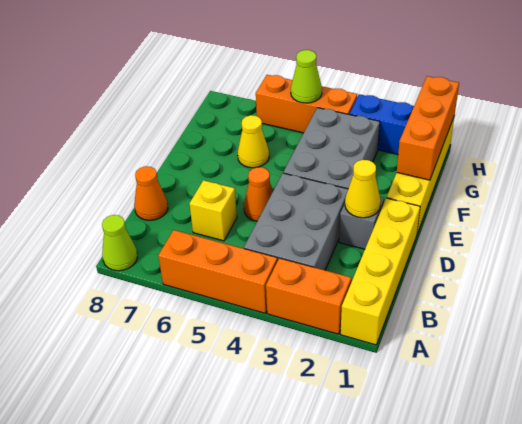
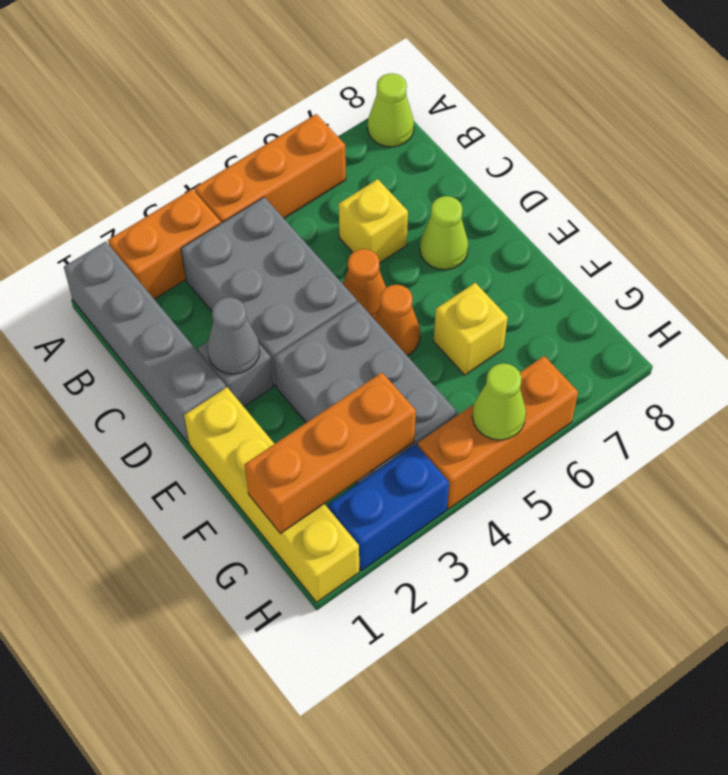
yellow 1x4 brick [341,198,420,345] -> grey 1x4 brick [64,241,226,443]
orange 1x1 cone [134,166,168,220] -> orange 1x1 cone moved to [375,285,420,355]
yellow 1x1 cone [345,160,381,218] -> grey 1x1 cone [207,297,260,374]
none -> lime 1x1 cone [420,196,468,270]
orange 1x3 brick [397,76,459,180] -> orange 1x3 brick turned to [245,373,416,534]
yellow 1x1 cone [238,115,269,168] -> yellow 1x1 brick [434,283,508,375]

